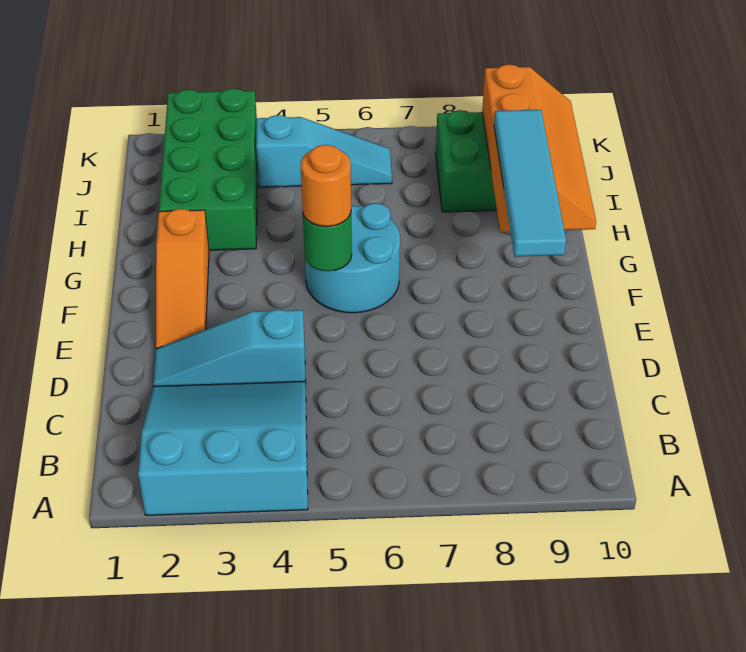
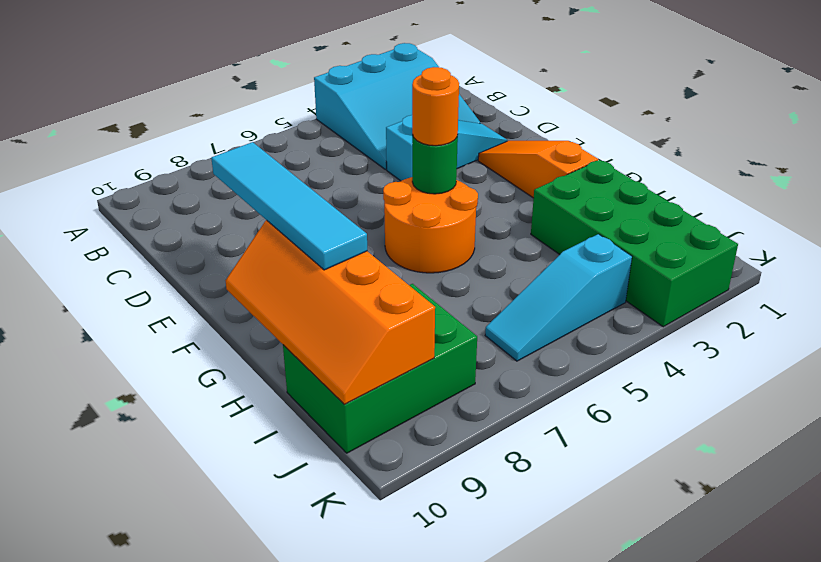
cyan 2x2 round brick [305,203,400,313] -> orange 2x2 round brick [383,177,478,273]

